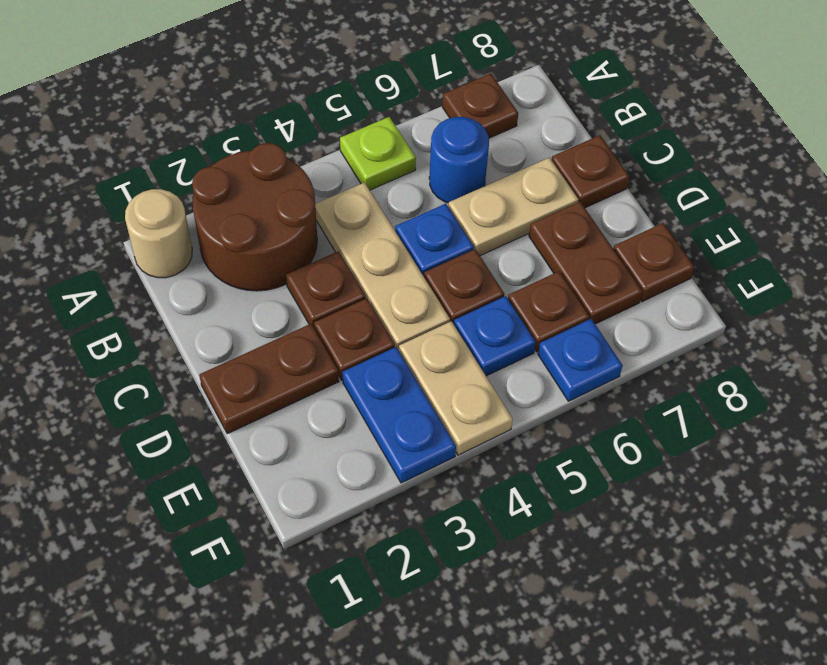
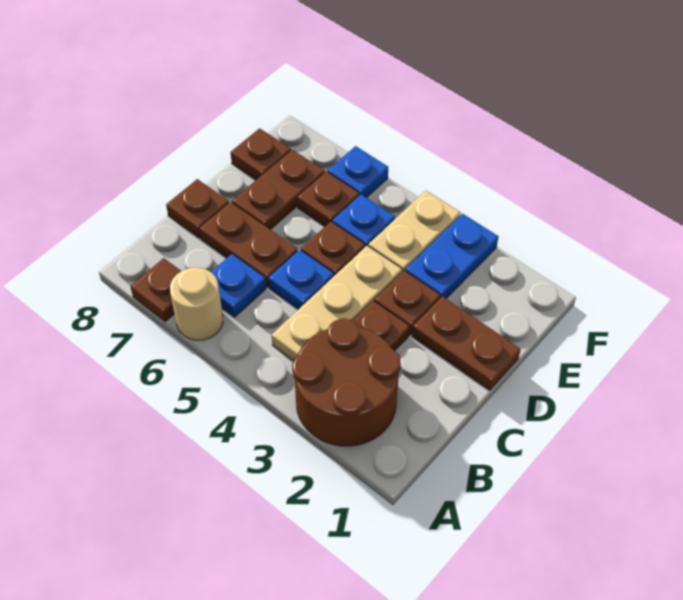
tan 1x1 round brick [125,189,192,278] -> tan 1x1 round brick moved to [170,268,223,340]
lime 1x1 plate [340,117,416,190] -> none
blue 1x1 round brick [429,117,489,203] -> blue 1x1 plate [211,254,266,317]
tan 1x2 plate [448,158,579,256] -> brown 1x2 plate [199,202,298,287]

